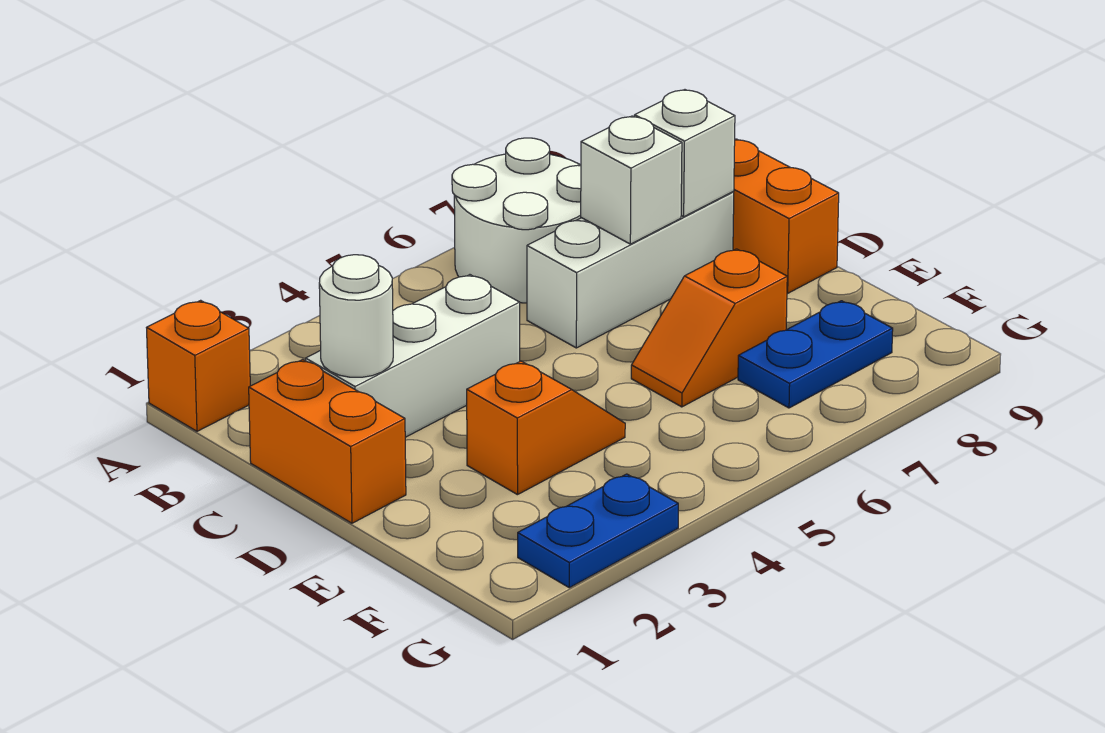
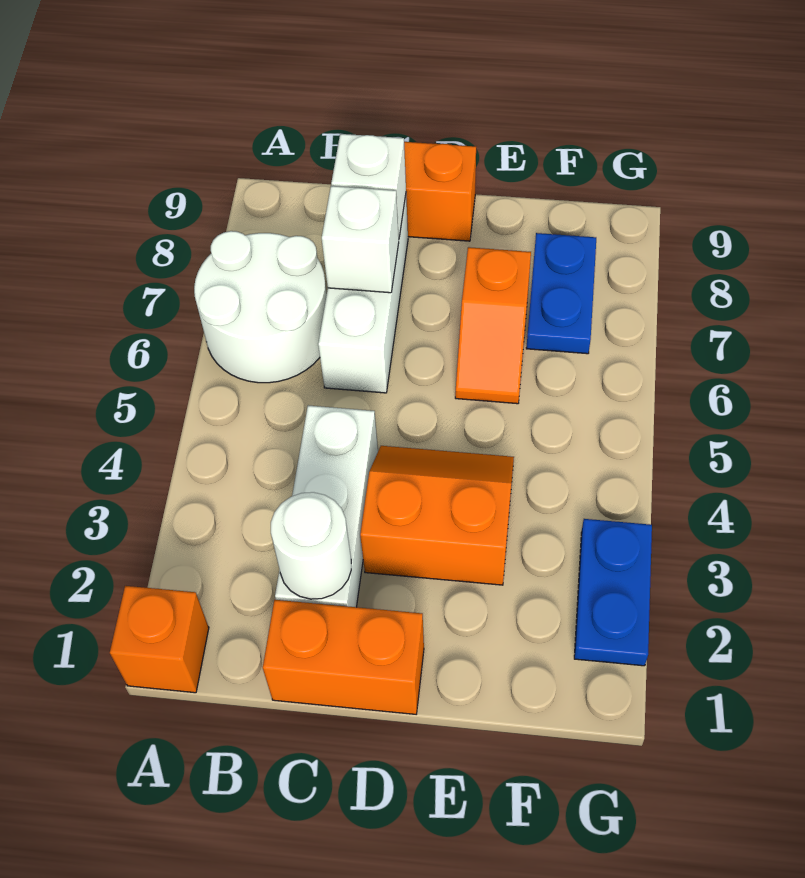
orange 1x2 slope [467,361,625,495] -> orange 2x2 slope [360,446,514,585]

